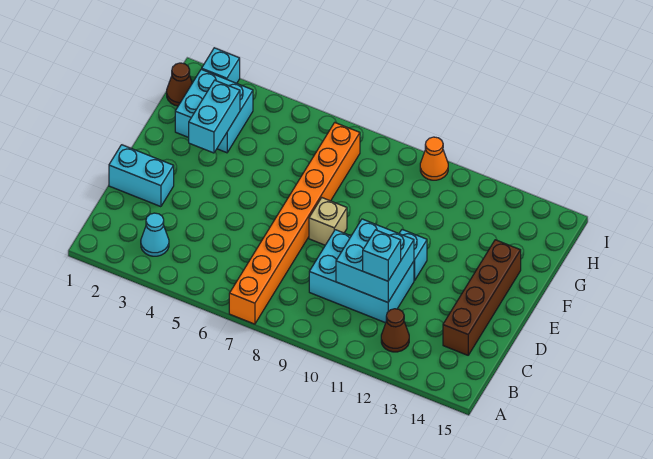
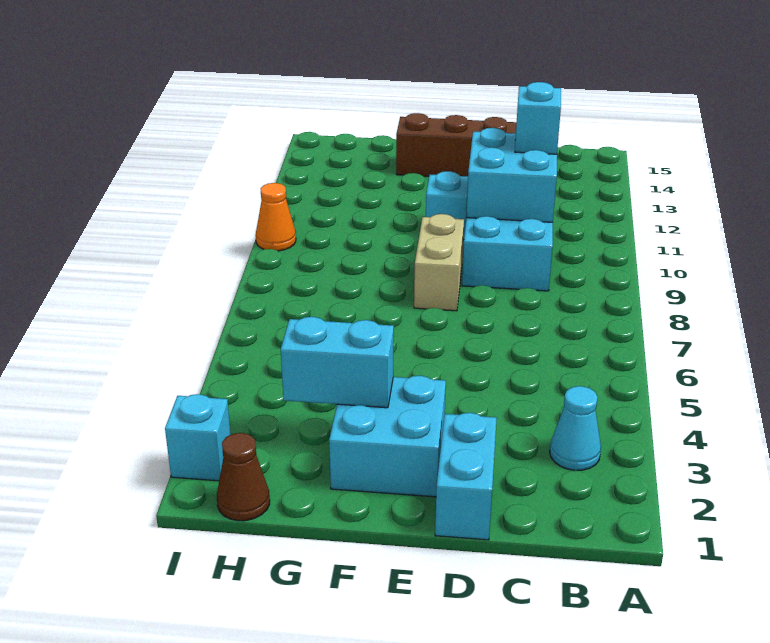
orange 1x8 brick [229,123,360,324] -> none
brown 1x1 cone [381,309,409,352] -> none
tan 1x1 brick [309,198,347,245] -> tan 1x2 brick [414,214,464,311]
cyan 2x2 brick [175,69,253,153] -> cyan 2x2 brick moved to [329,376,446,497]

